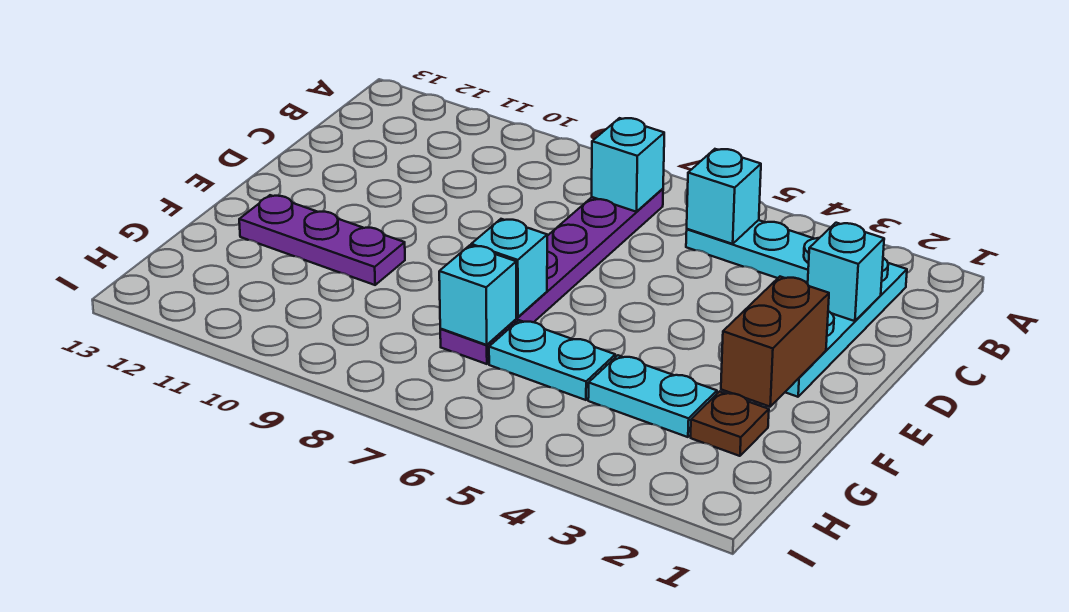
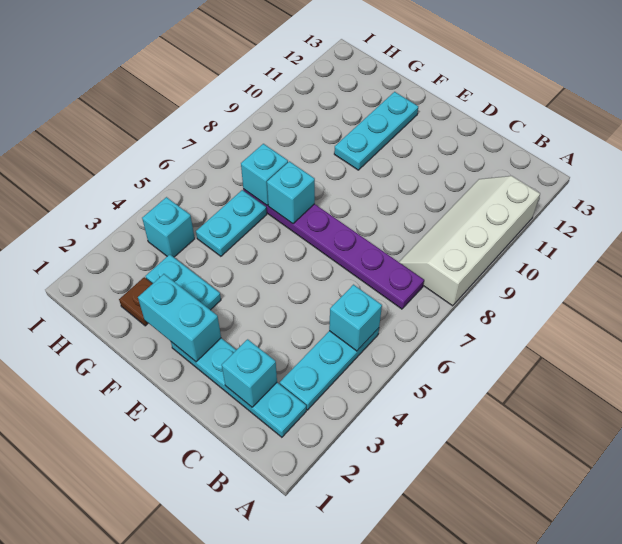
none -> white 2x4 slope [399,176,540,306]
cyan 1x1 brick [592,118,664,212] -> cyan 1x1 brick moved to [142,197,195,257]
brown 1x2 brick [721,277,829,407] -> cyan 1x2 brick [138,274,221,362]
purple 1x3 plate [239,195,405,285] -> cyan 1x3 plate [334,92,418,170]
cyan 1x2 plate [588,355,717,437] -> cyan 1x2 plate turned to [146,254,221,310]

